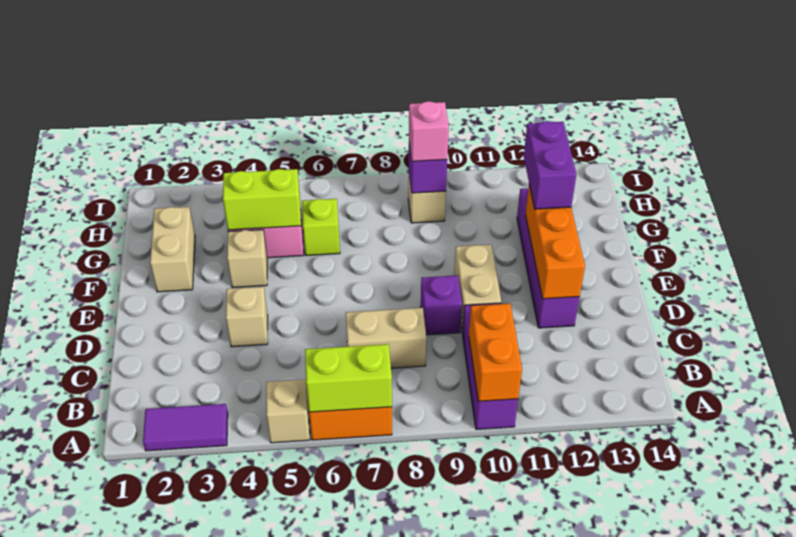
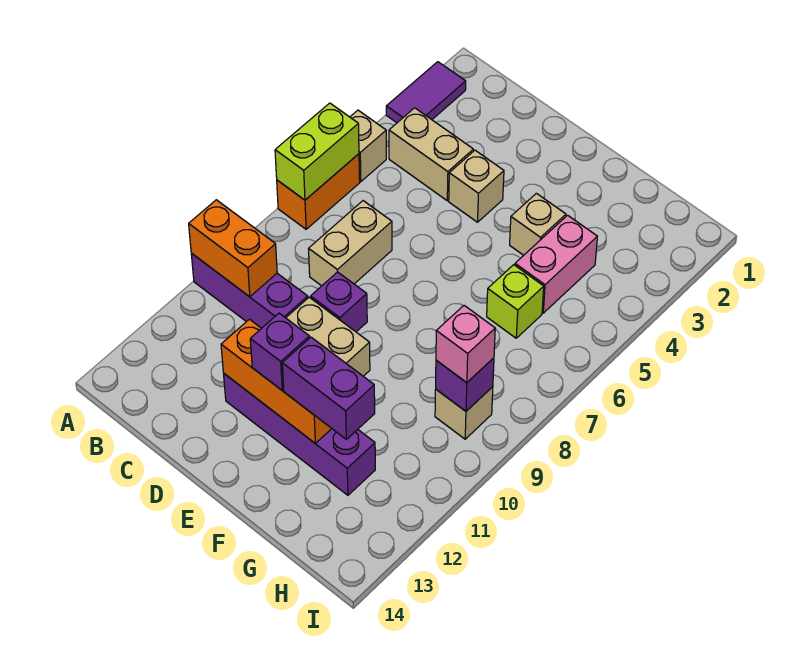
none -> purple 1x1 brick [250,313,309,391]
tan 1x2 brick [150,207,195,292] -> tan 1x2 brick moved to [389,108,473,201]
lime 1x2 brick [223,169,301,230] -> none

